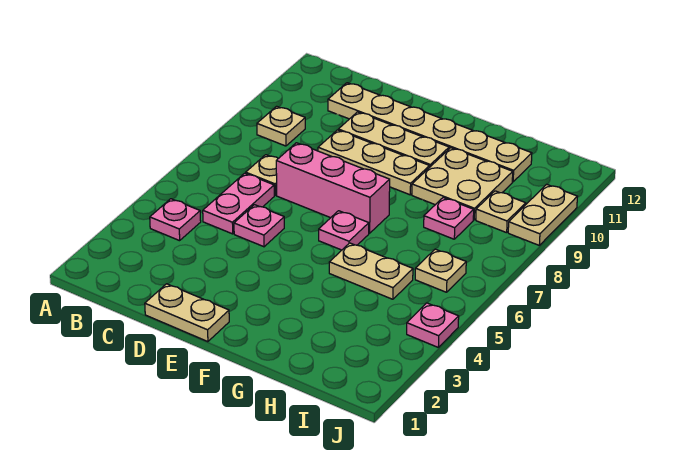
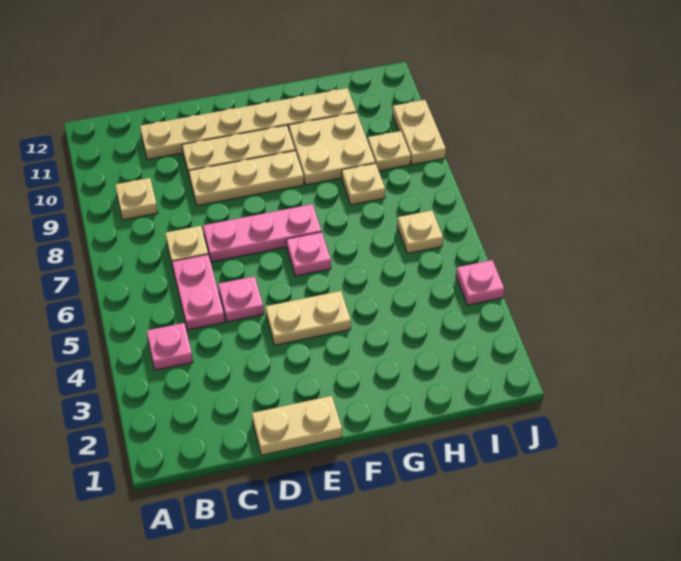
pink 1x3 brick [276,143,390,233] -> pink 1x3 plate [203,204,322,262]
tan 1x2 plate [329,243,413,299] -> tan 1x2 plate moved to [266,291,351,345]
pink 1x1 plate [424,198,474,239] -> tan 1x1 plate [342,163,385,205]

